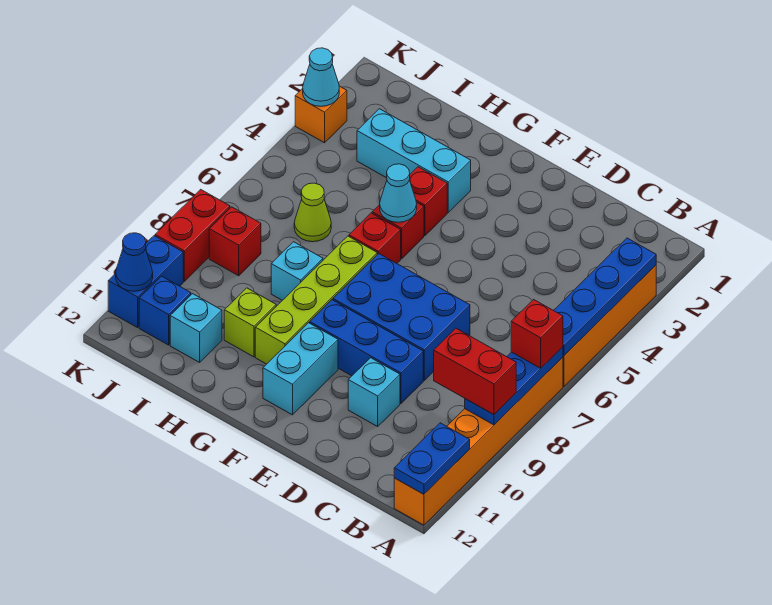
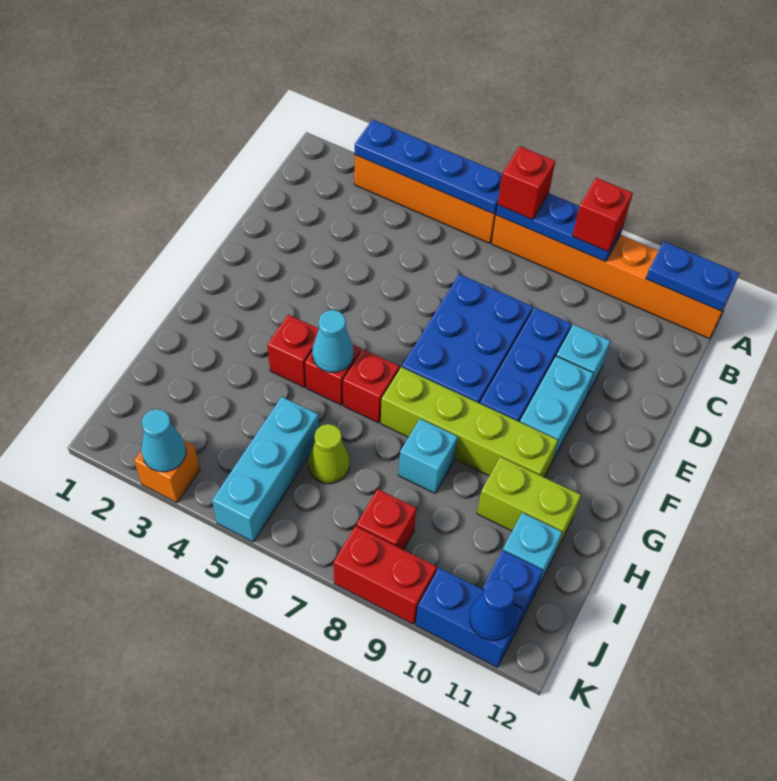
red 1x2 brick [434,328,516,415] -> red 1x1 brick [572,178,633,252]
cyan 1x2 brick [263,323,338,415] -> cyan 1x2 brick turned to [520,356,593,461]
cyan 1x3 brick [357,109,471,212] -> cyan 1x3 brick moved to [212,397,319,542]
lime 1x1 brick [224,288,276,357] -> lime 1x2 brick [477,457,581,551]

